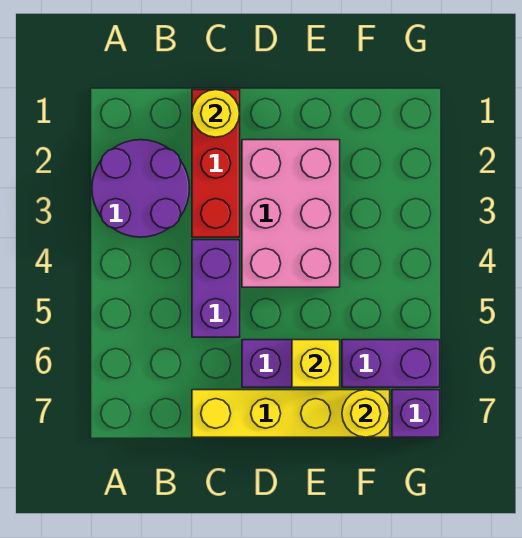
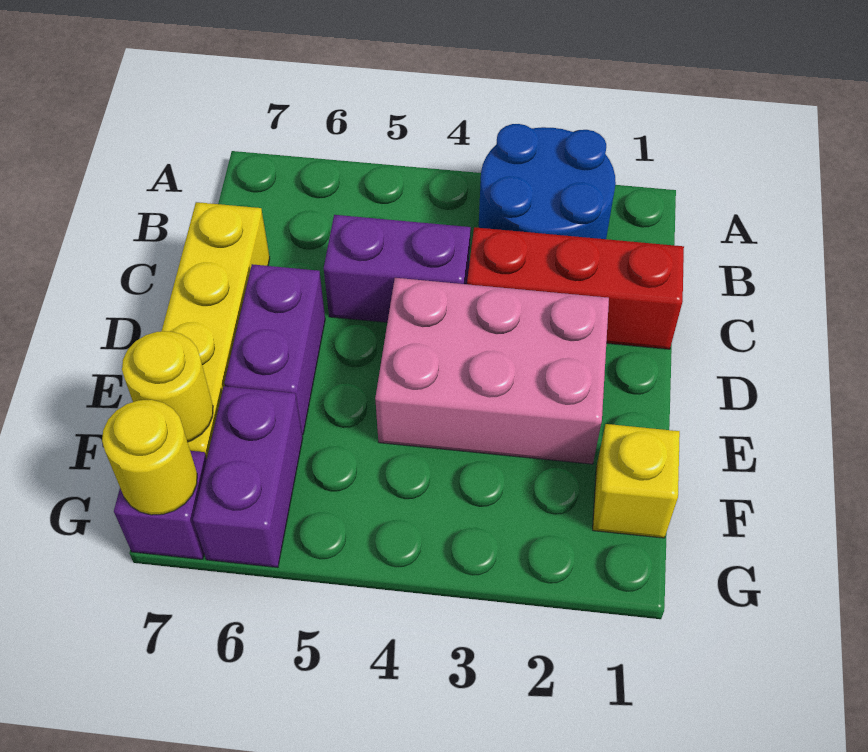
purple 2x2 round brick [92,140,189,237] -> blue 2x2 round brick [479,124,616,239]
yellow 1x1 round brick [192,90,240,137] -> yellow 1x1 round brick moved to [102,400,197,515]
yellow 1x1 brick [292,340,340,387] -> yellow 1x1 brick moved to [593,424,680,538]

